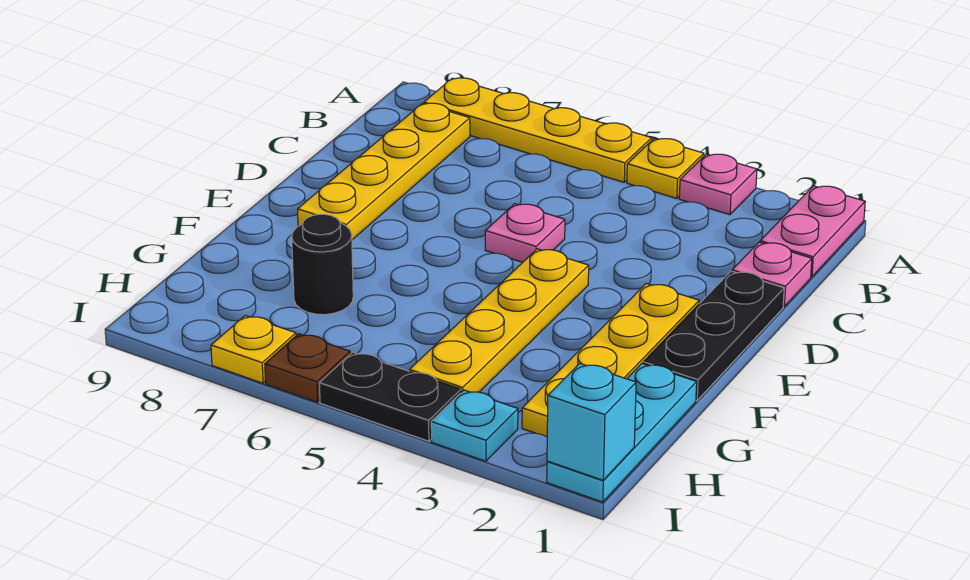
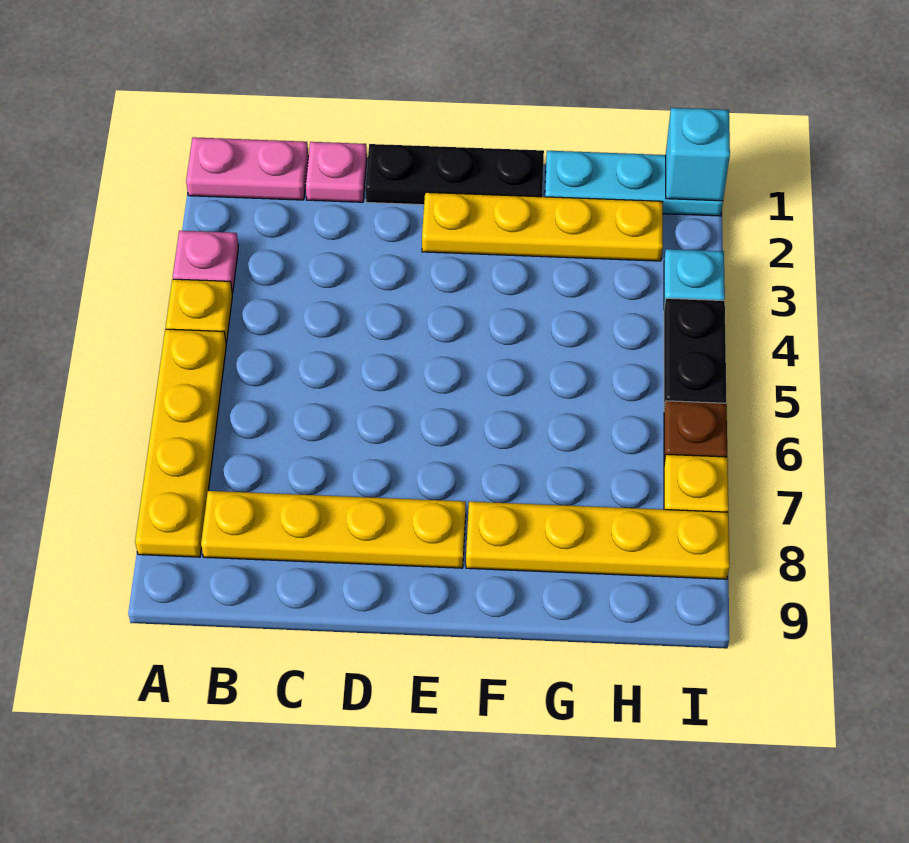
pink 1x1 plate [485,204,565,262] -> none
yellow 1x4 plate [409,249,589,392] -> yellow 1x4 plate moved to [466,502,729,579]
black 1x1 round brick [292,214,353,315] -> none

